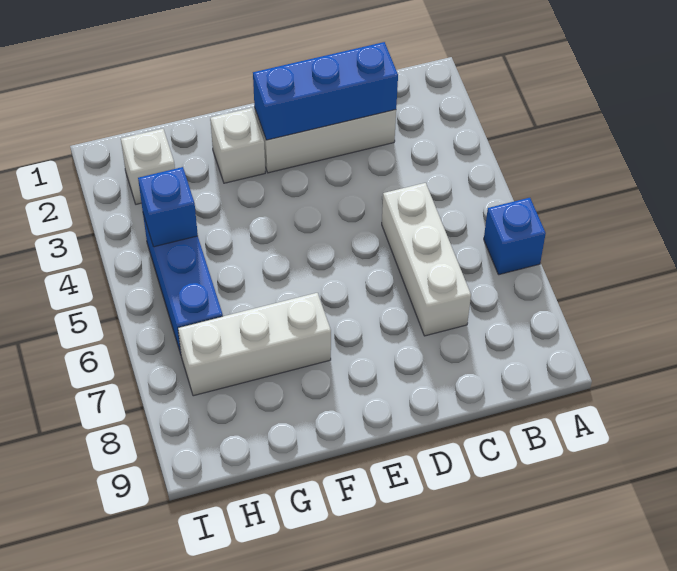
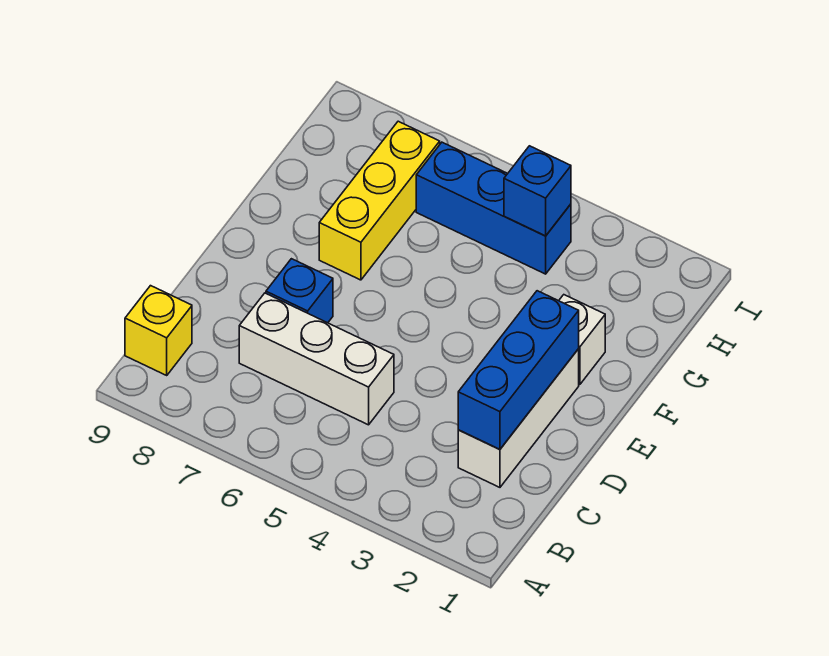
blue 1x1 brick [484,198,546,275] -> blue 1x1 brick moved to [266,259,333,323]
none -> yellow 1x1 brick [125,286,192,375]
white 1x3 brick [178,293,331,396] -> yellow 1x3 brick [319,121,440,280]
white 1x1 brick [121,129,175,204] -> none

